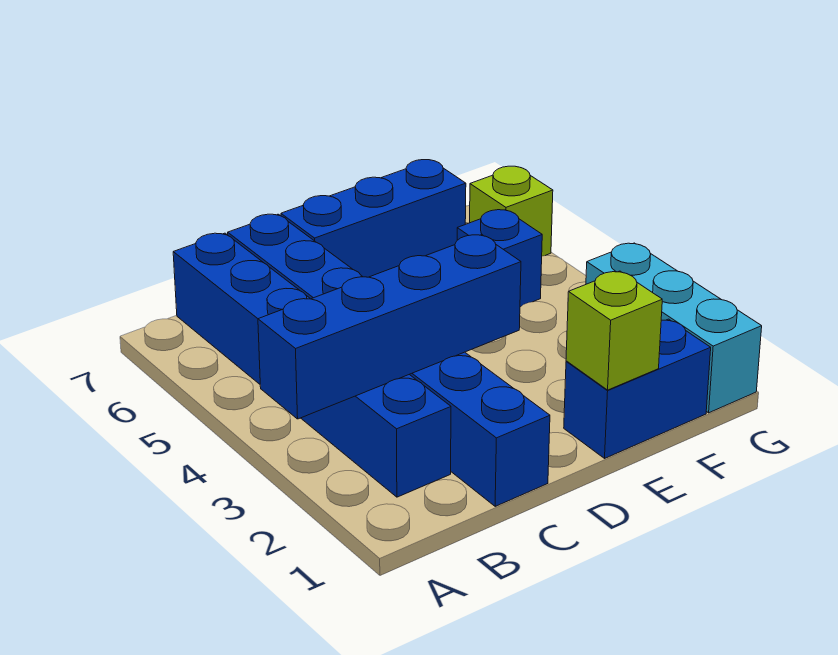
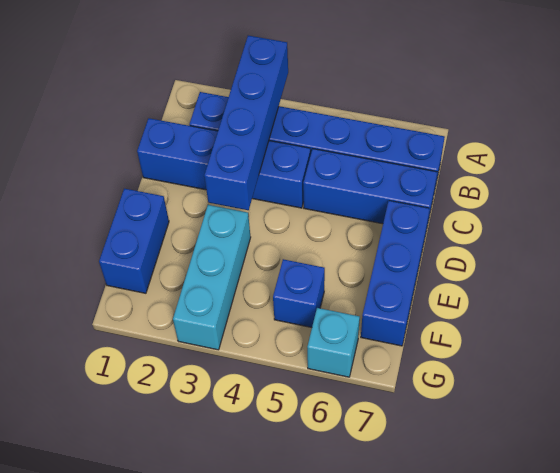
lime 1x1 brick [566,271,662,390] -> none
cyan 1x3 brick [586,243,762,413] -> cyan 1x3 brick turned to [173,205,251,350]
lime 1x1 brick [470,166,553,256] -> cyan 1x1 brick [307,308,360,377]

